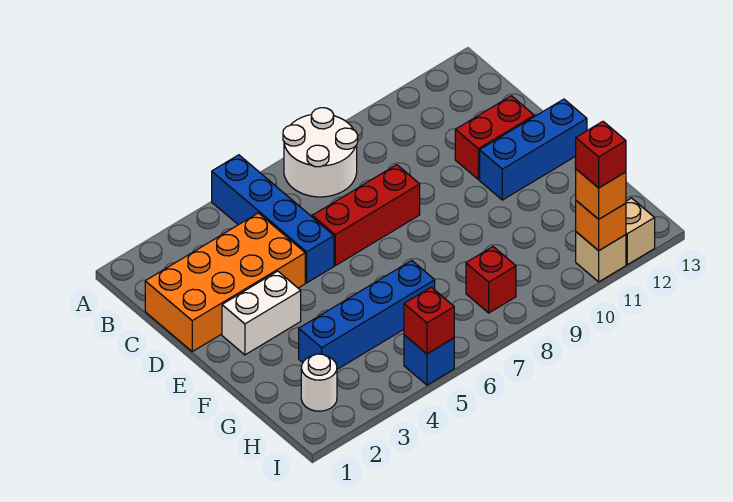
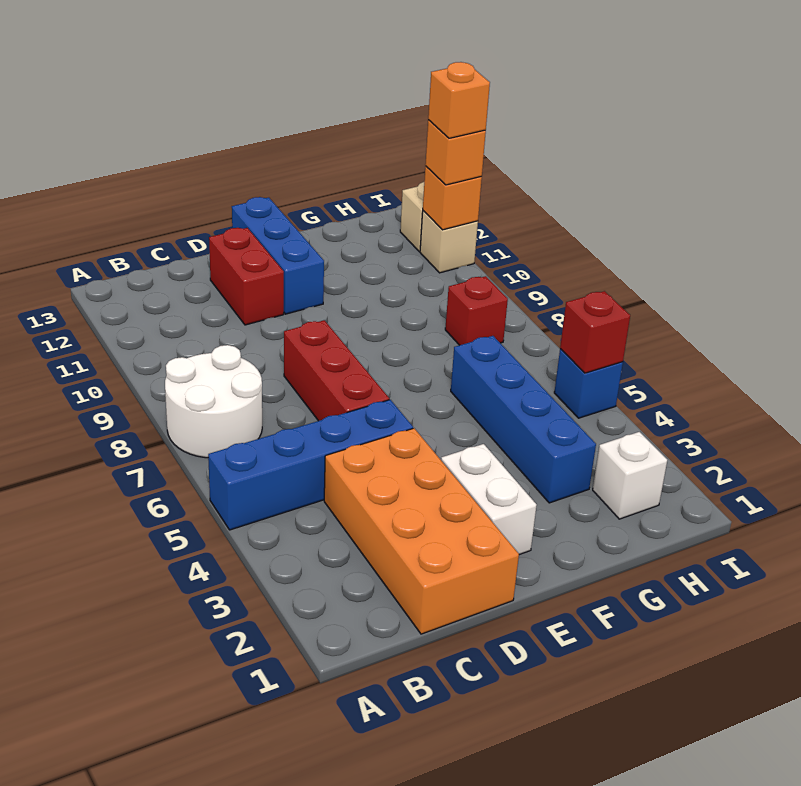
white 1x1 round brick [301,354,337,411] -> white 1x1 brick [593,432,667,519]
red 1x1 brick [576,121,626,188] -> orange 1x1 brick [428,62,490,138]

